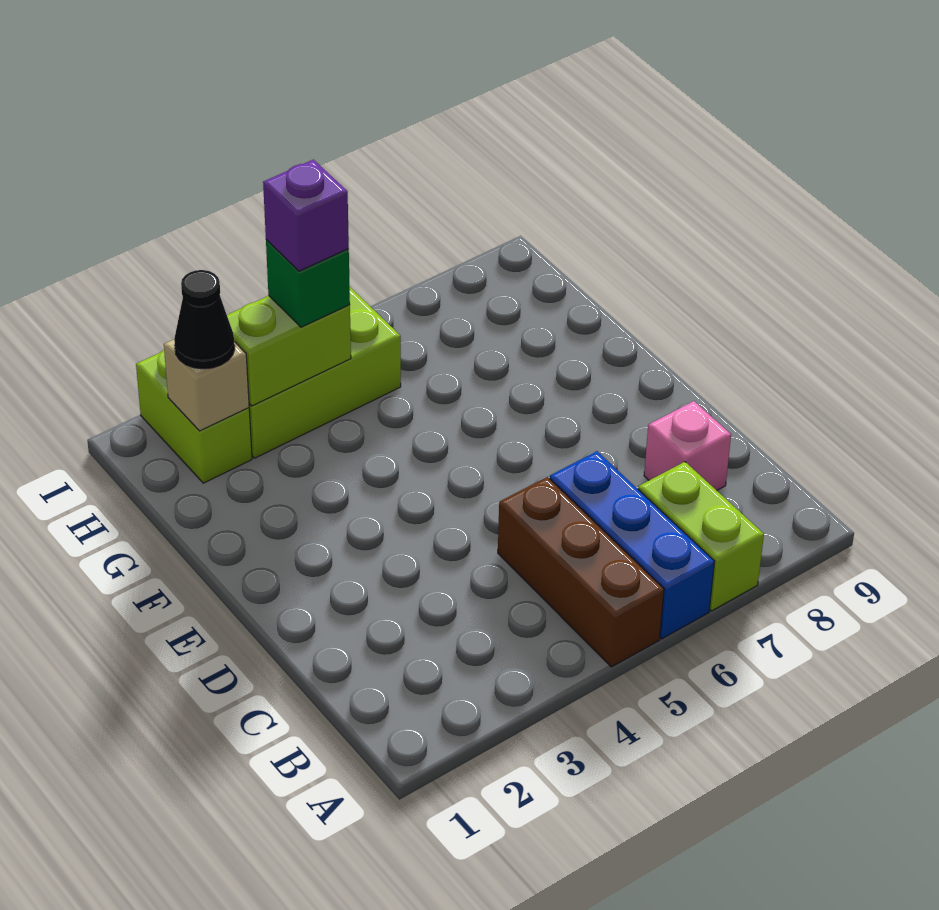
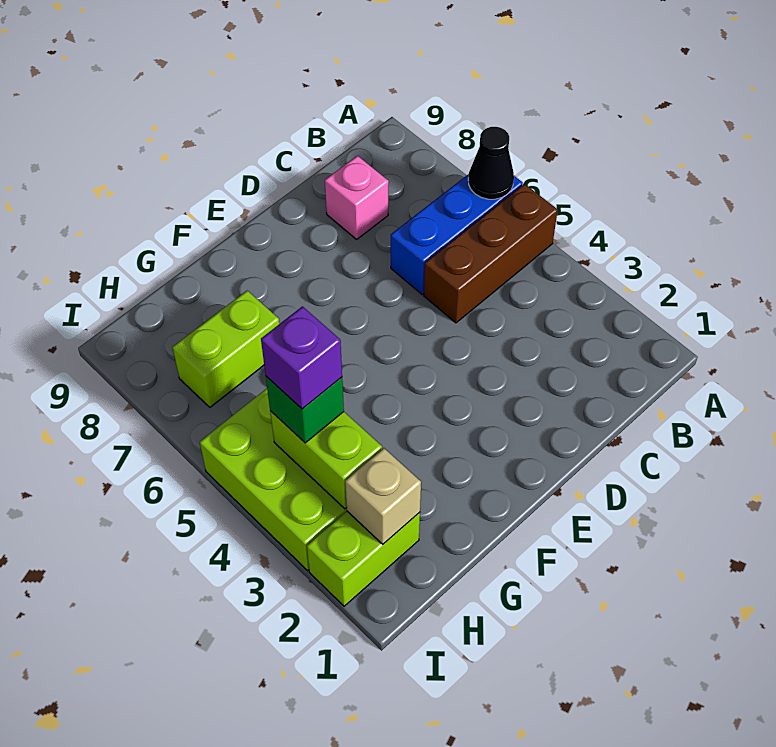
lime 1x2 brick [638,462,764,611] -> lime 1x2 brick moved to [172,291,279,407]
black 1x1 cone [174,270,235,369] -> black 1x1 cone moved to [468,127,514,199]

